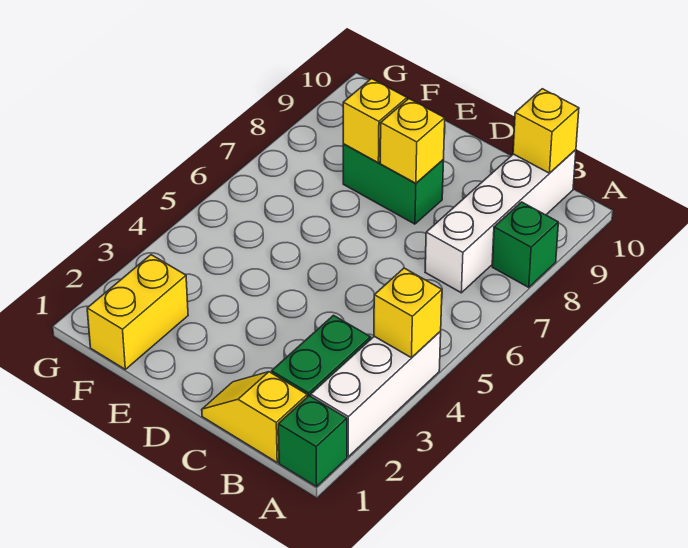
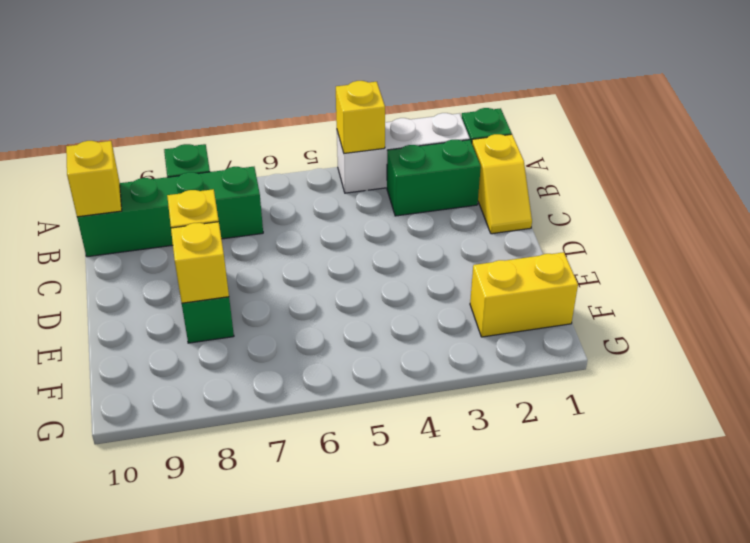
white 1x4 brick [425,150,576,293] -> green 1x4 brick [77,167,263,257]

